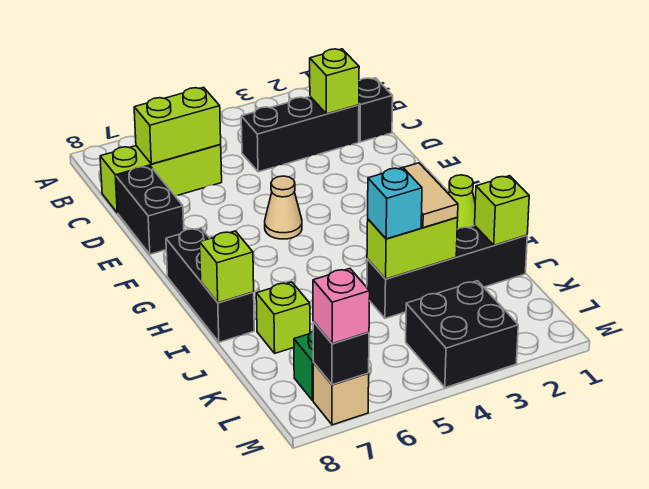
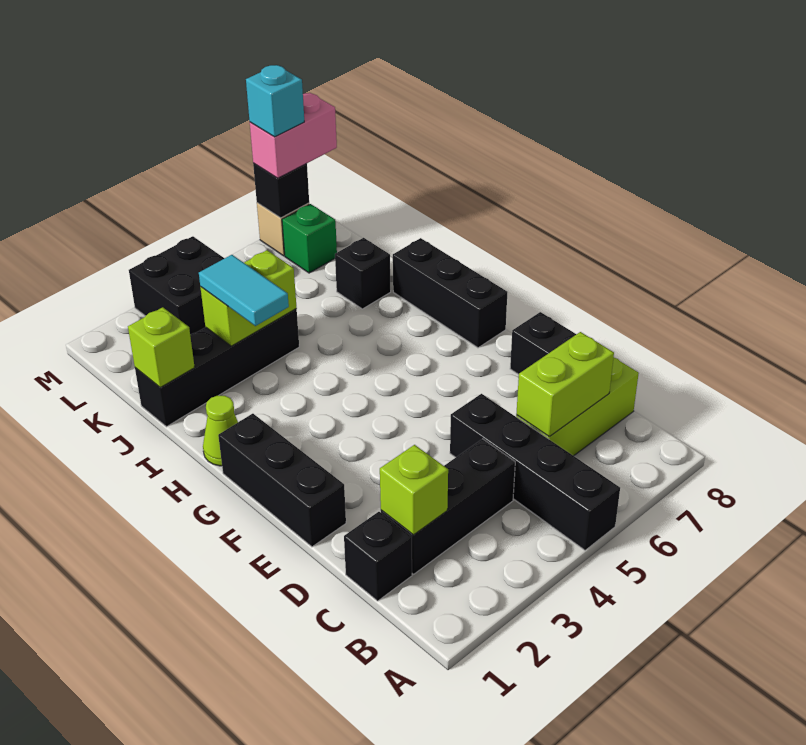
none -> black 1x4 brick [450,394,620,550]
none -> black 1x3 brick [218,414,346,547]
tan 1x1 cone [265,176,302,239] -> none
tan 1x2 tile [403,163,458,228] -> cyan 1x2 tile [199,255,289,326]
lime 1x1 brick [200,231,254,303] -> none
cyan 1x1 brick [368,168,422,239] -> cyan 1x1 brick moved to [246,65,304,137]
lime 1x1 brick [256,282,310,353] -> black 1x1 brick [335,238,391,309]
pink 1x1 brick [313,269,370,344] -> pink 1x2 brick [250,93,337,178]

